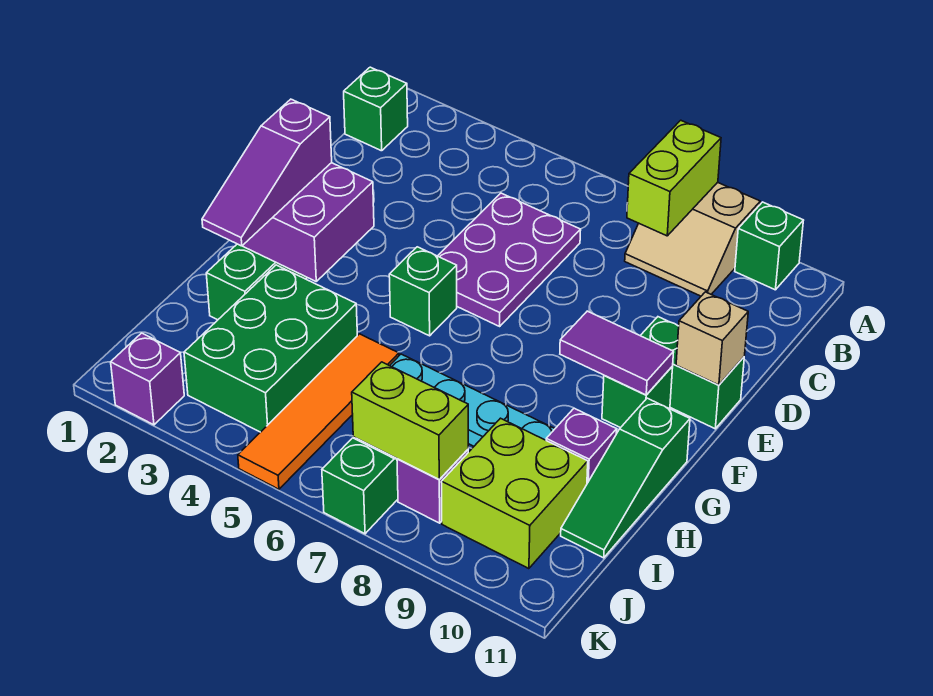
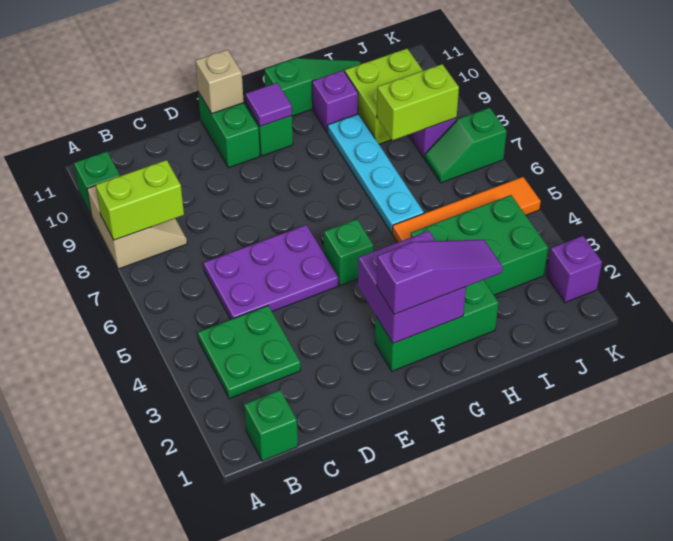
none -> green 2x2 plate [198,306,301,399]
purple 1x2 tile [560,311,674,395] -> purple 1x1 tile [245,83,292,127]
lime 1x2 brick [352,362,468,480] -> lime 1x2 brick turned to [377,64,459,140]

